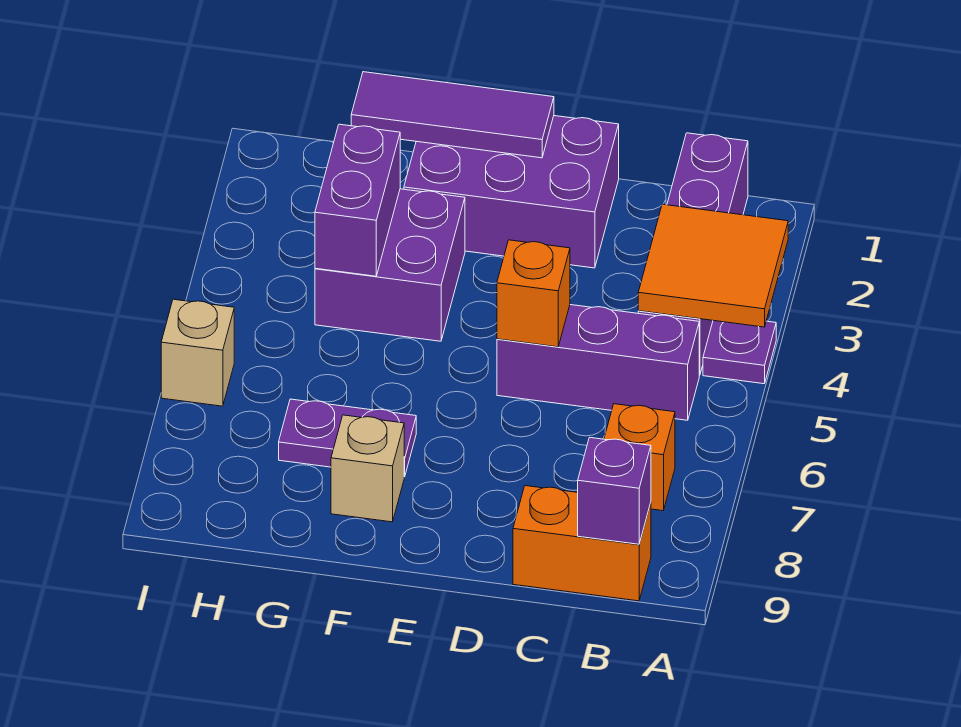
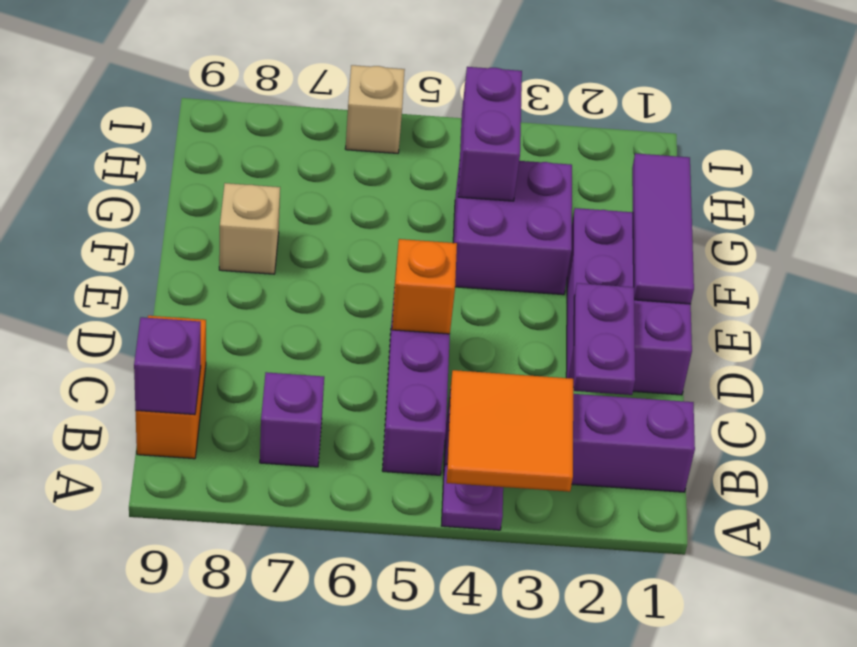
orange 1x1 brick [604,404,675,511] -> purple 1x1 brick [260,372,324,467]
purple 1x2 plate [279,399,416,477] -> purple 1x2 plate moved to [573,283,635,395]
purple 1x2 brick [315,124,400,276] -> purple 1x2 brick turned to [458,67,522,201]

